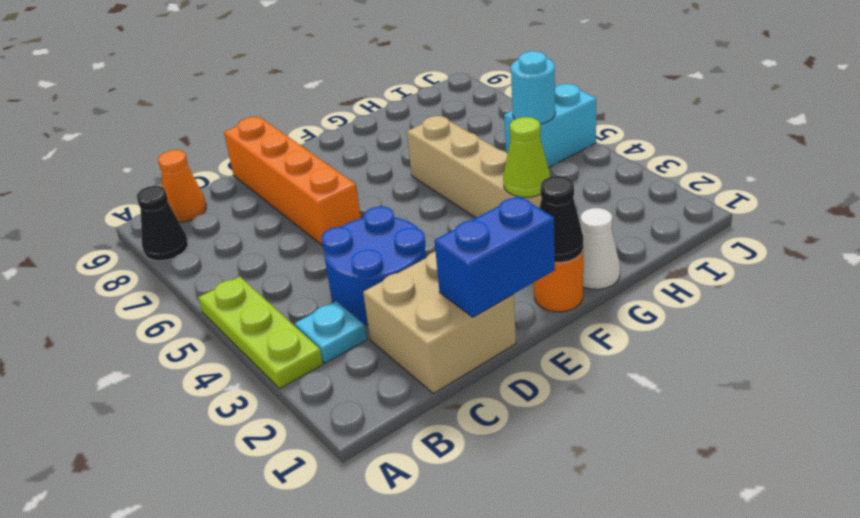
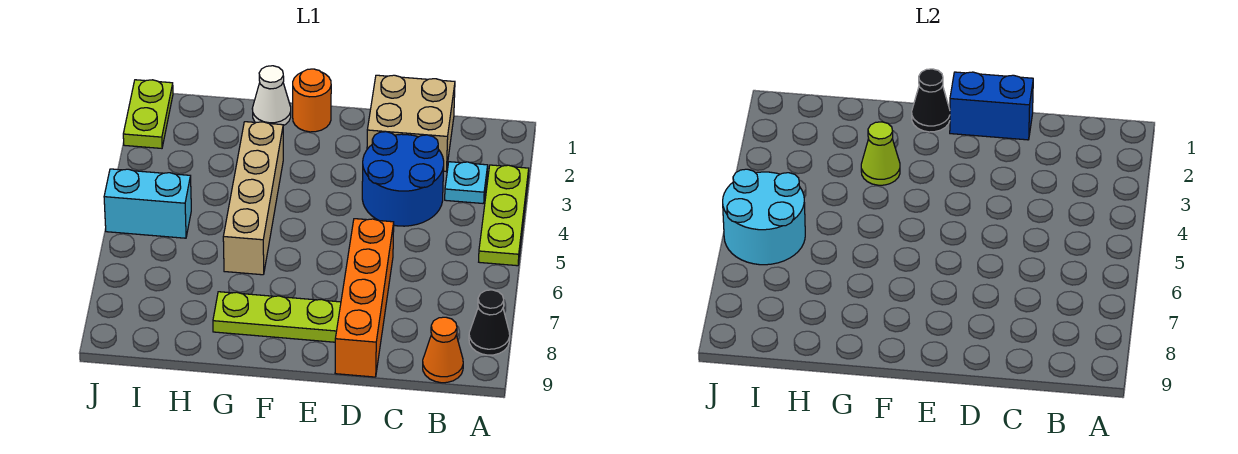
none -> lime 1x3 plate [213,292,341,342]
cyan 1x1 round brick [511,51,555,124] -> cyan 2x2 round brick [723,169,805,265]
none -> lime 1x2 plate [123,80,173,148]

